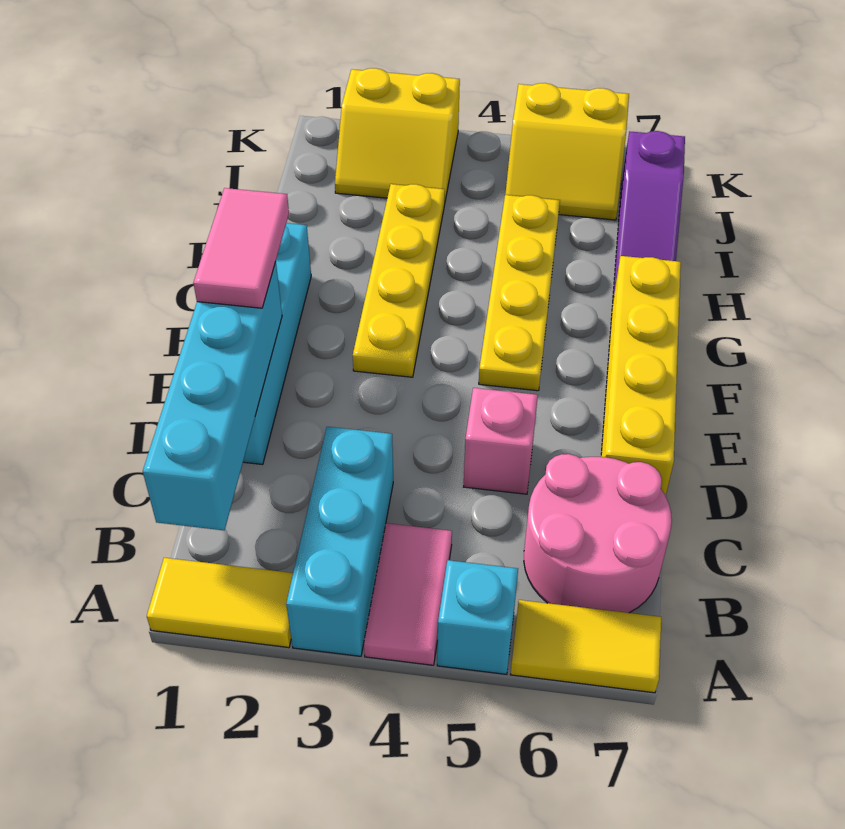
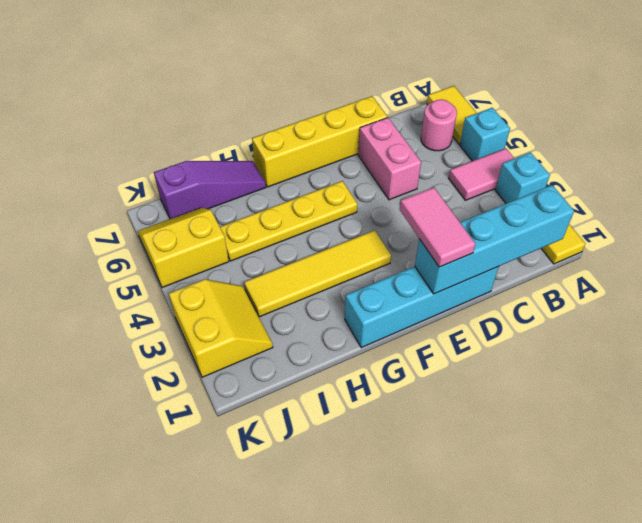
cyan 1x3 brick [286,427,393,656] -> cyan 1x1 brick [495,152,550,203]
pink 2x2 round brick [524,454,672,613] -> pink 1x1 round brick [421,99,457,151]
pink 1x1 brick [464,388,538,494] -> pink 1x2 brick [358,118,421,200]
pink 1x2 tile [193,188,289,308] -> pink 1x2 tile turned to [400,187,475,267]
yellow 1x4 plate [353,184,445,377] -> yellow 1x4 tile [244,230,391,317]
yellow 2x2 slope [505,83,629,220] -> yellow 2x2 slope turned to [138,207,229,288]

